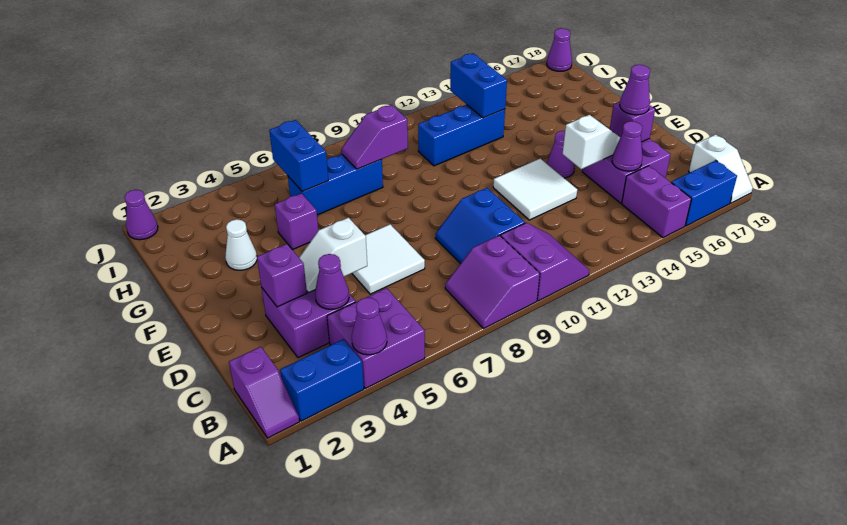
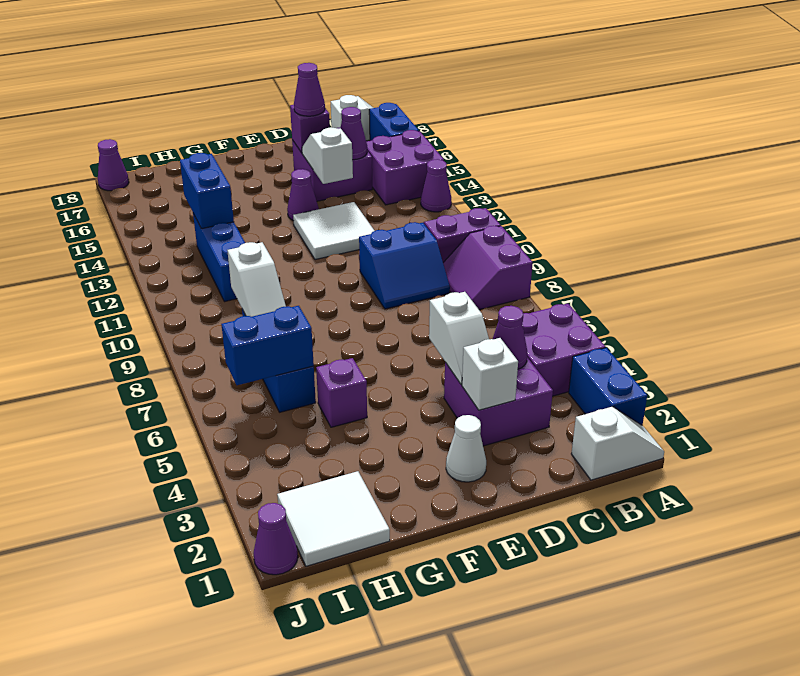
purple 1x2 slope [229,347,299,438] -> white 1x2 slope [571,407,664,480]
purple 1x1 cone [352,298,387,355] -> purple 1x1 cone moved to [421,159,451,212]
purple 2x2 slope [445,235,540,328] -> purple 2x2 slope turned to [443,226,533,310]
purple 1x2 brick [622,166,691,238] -> purple 2x2 brick [366,130,444,205]
purple 1x1 brick [257,244,307,307] -> white 1x1 brick [462,338,518,410]
white 2x2 tile [352,224,425,294] -> white 2x2 tile moved to [277,471,390,566]
white 1x1 cone [225,219,257,270] -> white 1x1 cone moved to [446,415,486,482]
purple 1x2 slope [341,105,408,169] -> white 1x2 slope [227,242,286,317]
blue 1x2 brick [450,53,507,118] -> blue 1x2 brick turned to [180,153,234,229]

